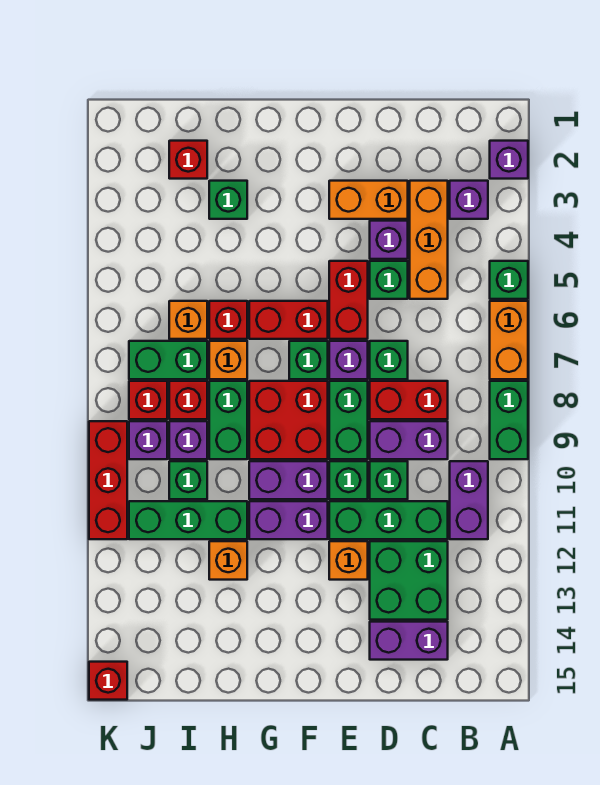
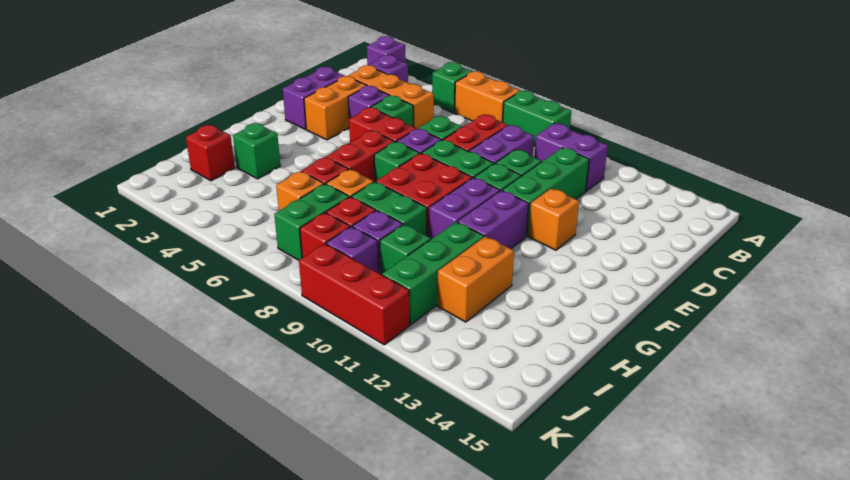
green 2x2 brick [370,541,448,620] -> none
purple 1x2 brick [370,622,448,660] -> purple 1x2 brick moved to [283,67,345,129]
orange 1x1 brick [209,541,247,580] -> orange 1x2 brick [438,236,514,322]
red 1x1 brick [89,662,127,700] -> none

